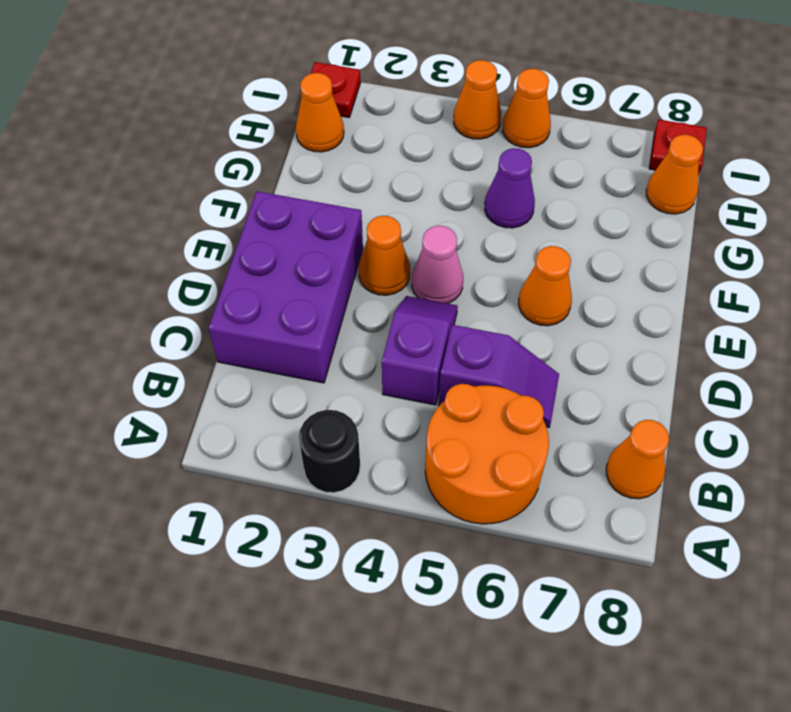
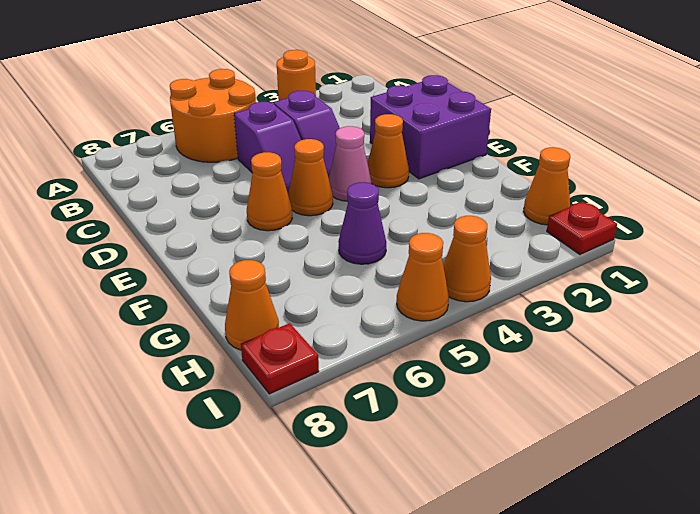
black 1x1 round brick [299,410,360,493] -> orange 1x1 round brick [277,50,316,100]
orange 1x1 cone [606,420,669,499] -> orange 1x1 cone moved to [288,139,333,216]
purple 2x3 brick [209,191,363,383] -> purple 2x2 brick [370,75,491,179]
purple 1x2 slope [439,325,559,427] -> purple 1x2 slope turned to [234,102,301,194]

